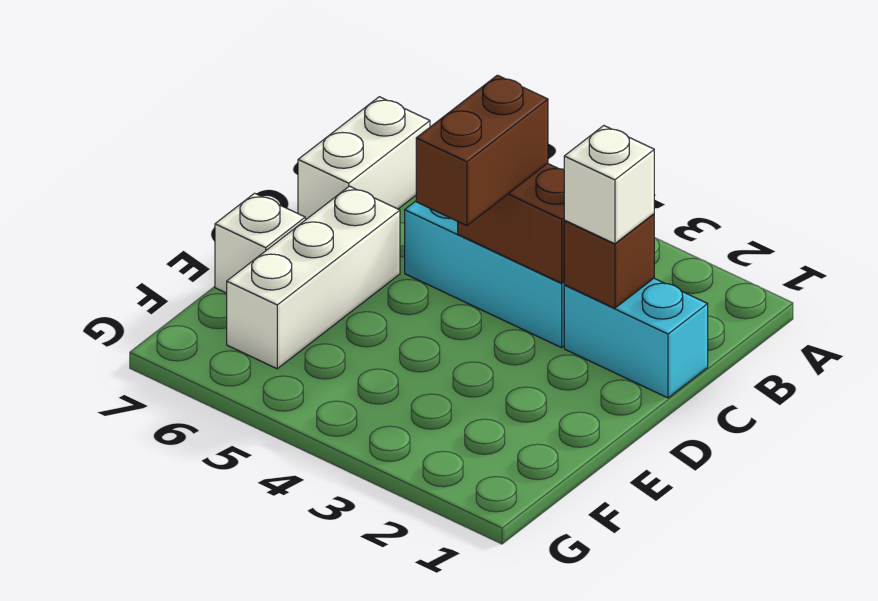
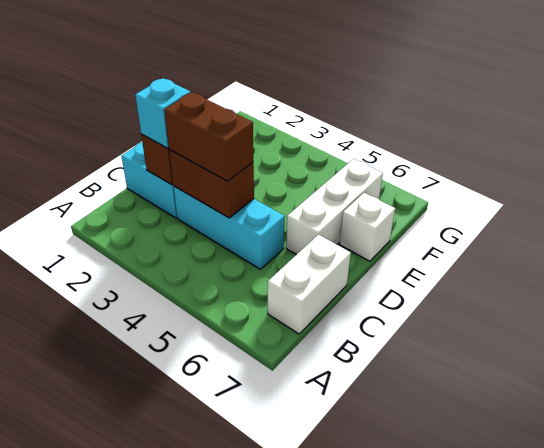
white 1x1 brick [564,126,654,244] -> cyan 1x1 brick [135,78,191,148]
brown 1x2 brick [416,75,548,226] -> brown 1x2 brick turned to [164,92,253,181]

